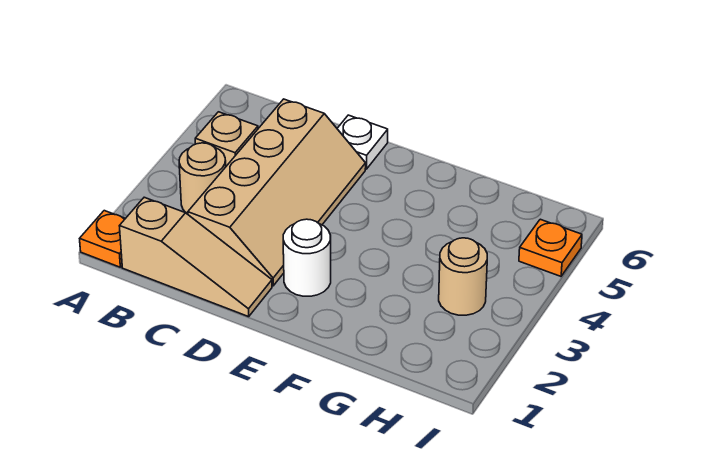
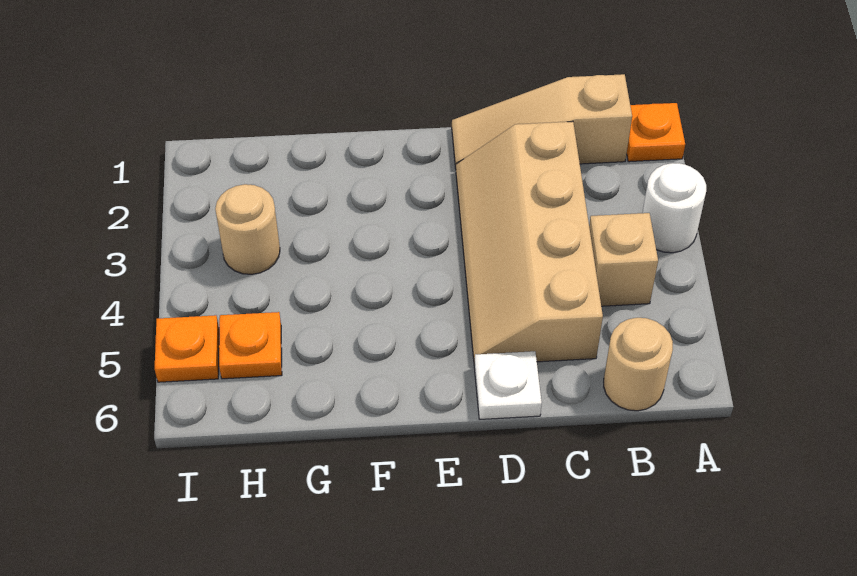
tan 1x1 round brick [179,143,226,214] -> tan 1x1 round brick moved to [604,318,673,411]
white 1x1 round brick [283,219,331,296] -> white 1x1 round brick moved to [642,163,706,253]
none -> orange 1x1 plate [219,312,282,379]

